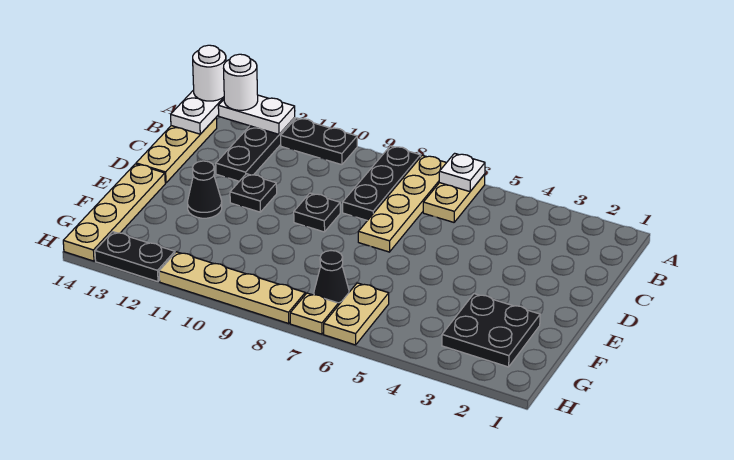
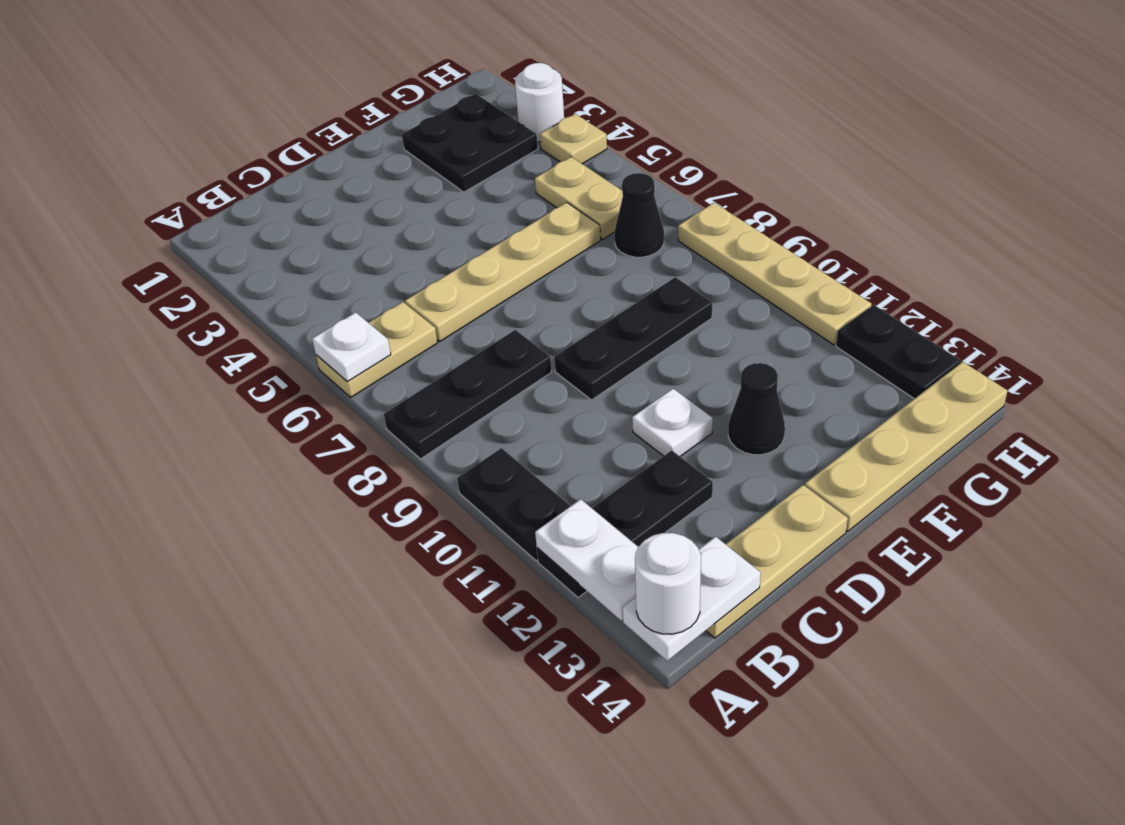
tan 1x4 plate [358,155,446,252] -> tan 1x4 plate moved to [405,203,601,342]
white 1x1 round brick [224,54,258,110] -> white 1x1 round brick moved to [515,63,564,142]
black 1x1 plate [294,193,340,232] -> black 1x3 plate [554,277,712,400]
black 1x1 plate [230,174,277,212] -> white 1x1 plate [632,389,713,456]
tan 1x2 plate [324,283,389,345] -> tan 1x2 plate turned to [535,157,623,239]
tan 1x1 plate [290,293,338,334] -> tan 1x1 plate moved to [540,114,607,164]

